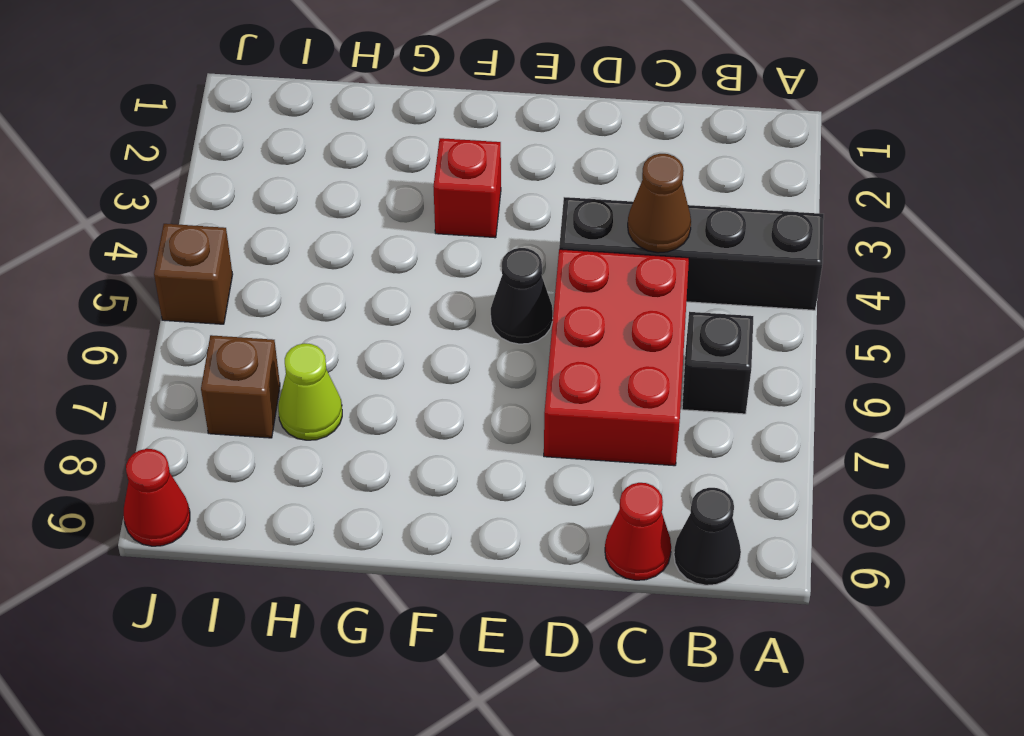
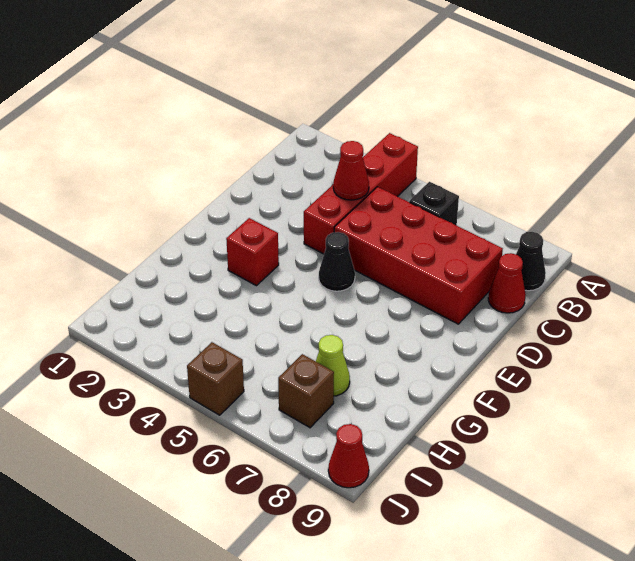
black 1x4 brick [559,197,824,310] -> red 1x4 brick [304,133,418,254]
brown 1x1 cone [628,154,691,253] -> red 1x1 cone [333,141,369,200]
red 2x3 brick [544,249,689,466] -> red 2x4 brick [334,187,503,324]

